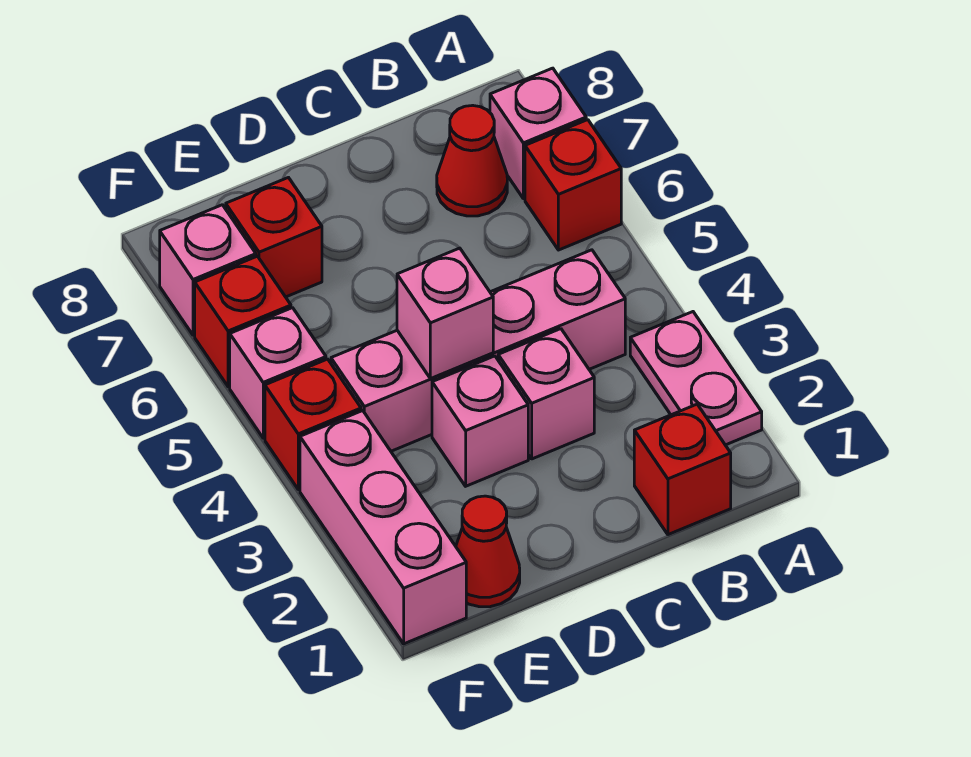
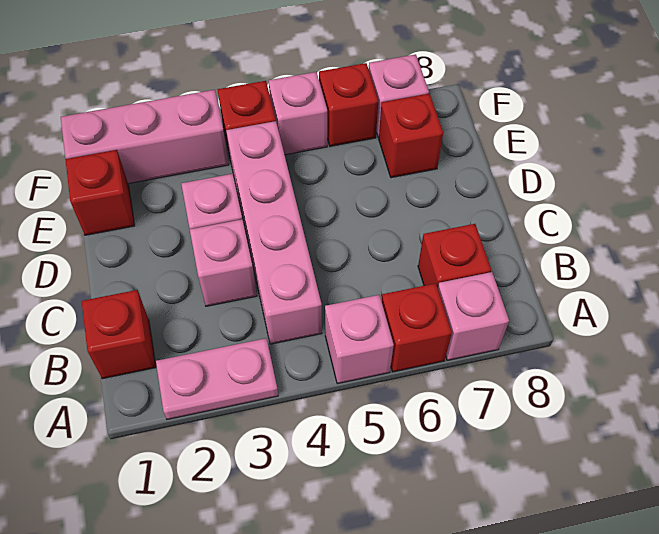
red 1x1 cone [437,105,507,216] -> red 1x1 brick [418,224,491,287]
pink 1x1 brick [397,248,493,379] -> pink 1x1 brick moved to [325,295,394,384]
red 1x1 cone [456,496,520,607] -> red 1x1 brick [65,150,135,235]

